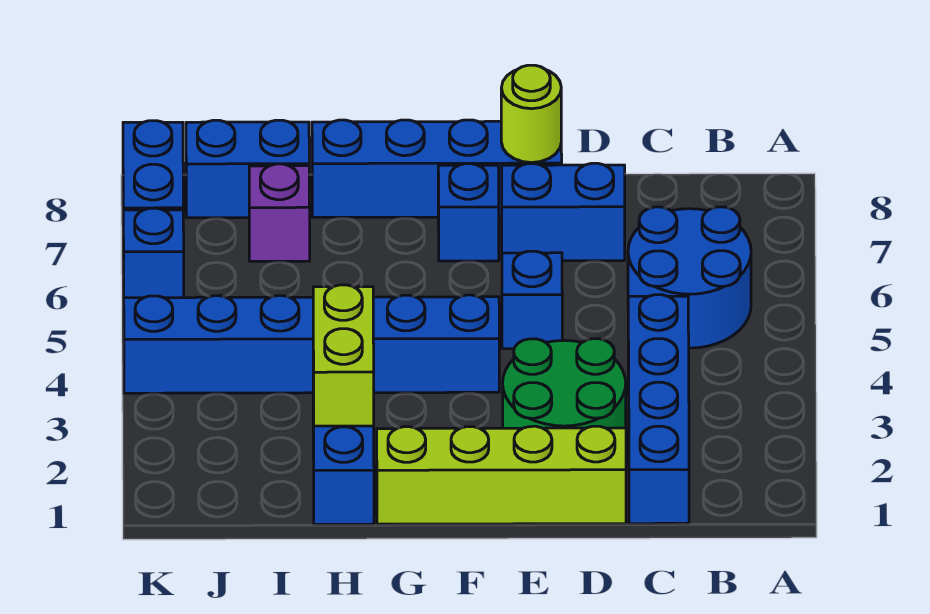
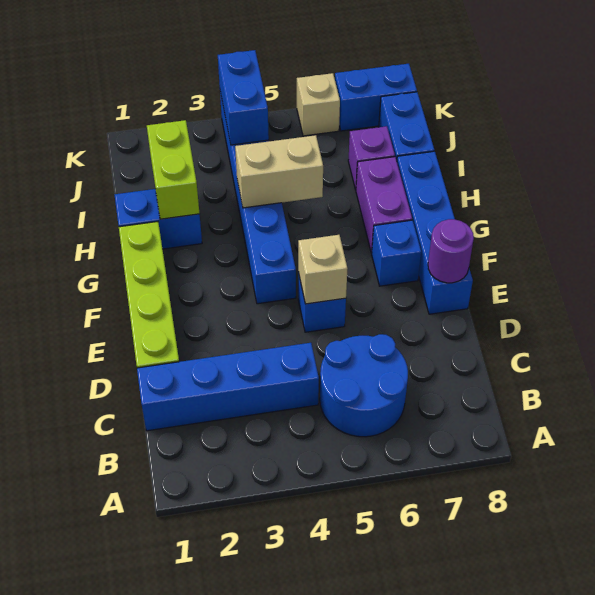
green 2x2 round brick [503,339,626,428] -> none
blue 1x2 brick [502,163,625,261] -> blue 1x2 brick moved to [218,50,269,145]
none -> tan 1x1 brick [298,235,348,304]
lime 1x1 round brick [501,65,561,163] -> purple 1x1 round brick [428,219,474,283]
none -> purple 1x2 brick [356,157,412,253]
lime 1x2 brick [313,285,374,426] -> lime 1x2 brick turned to [147,120,200,219]
none -> tan 1x2 brick [235,135,323,208]
blue 1x1 brick [123,208,184,298] -> tan 1x1 brick [297,73,340,136]

